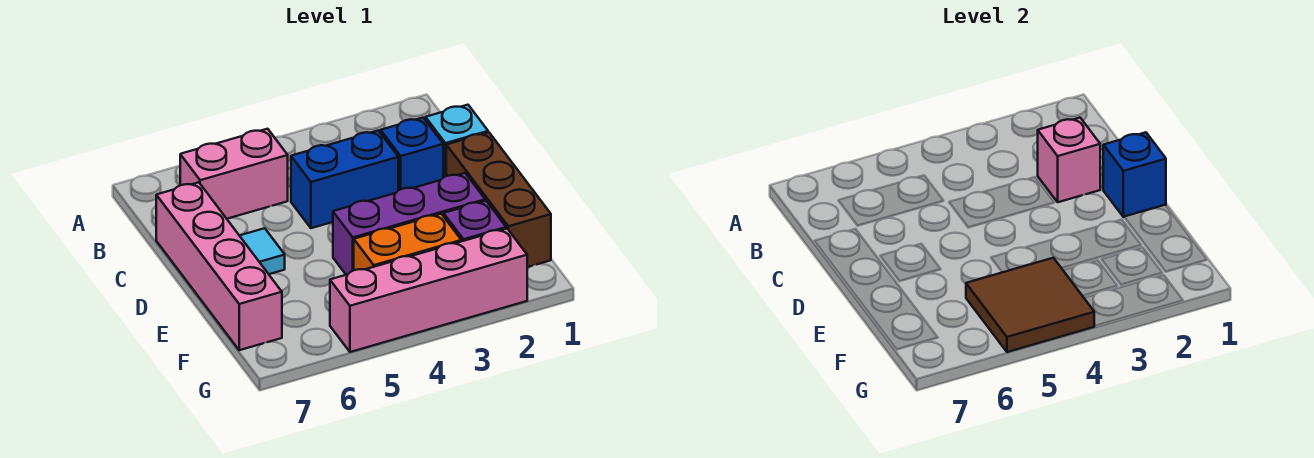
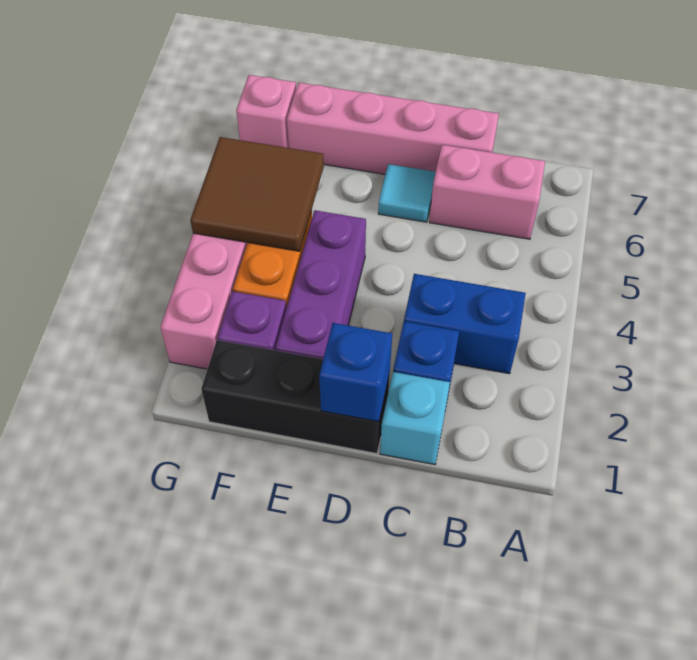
pink 1x2 brick [180,129,288,219] -> pink 1x2 brick turned to [429,145,545,239]
pink 1x1 brick [1038,118,1100,202] -> pink 1x1 brick moved to [236,75,296,148]
blue 1x2 brick [291,131,398,228] -> blue 1x2 brick turned to [404,274,526,374]
brown 1x3 brick [446,132,551,267] -> black 1x3 brick [201,340,390,454]

